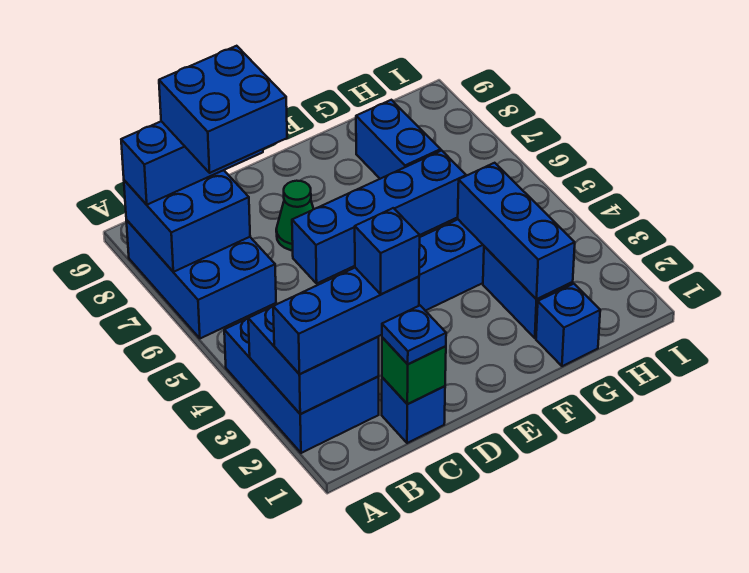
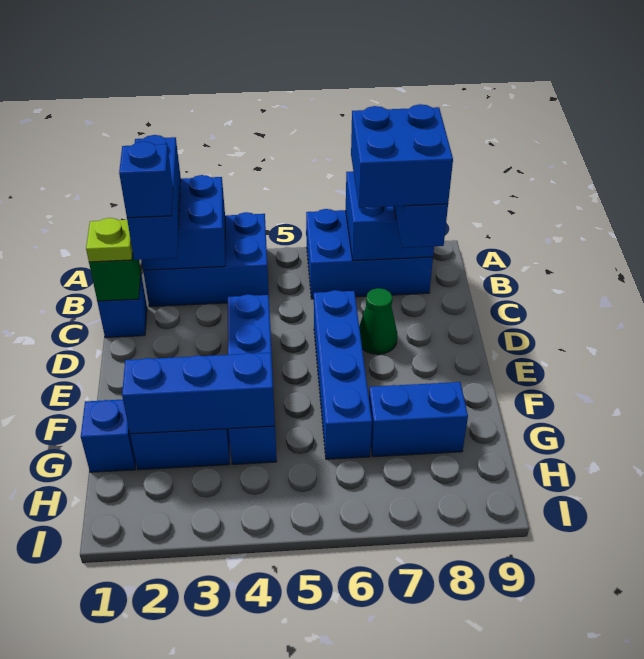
blue 1x1 plate [382,306,446,364] -> lime 1x1 plate [86,218,133,262]

